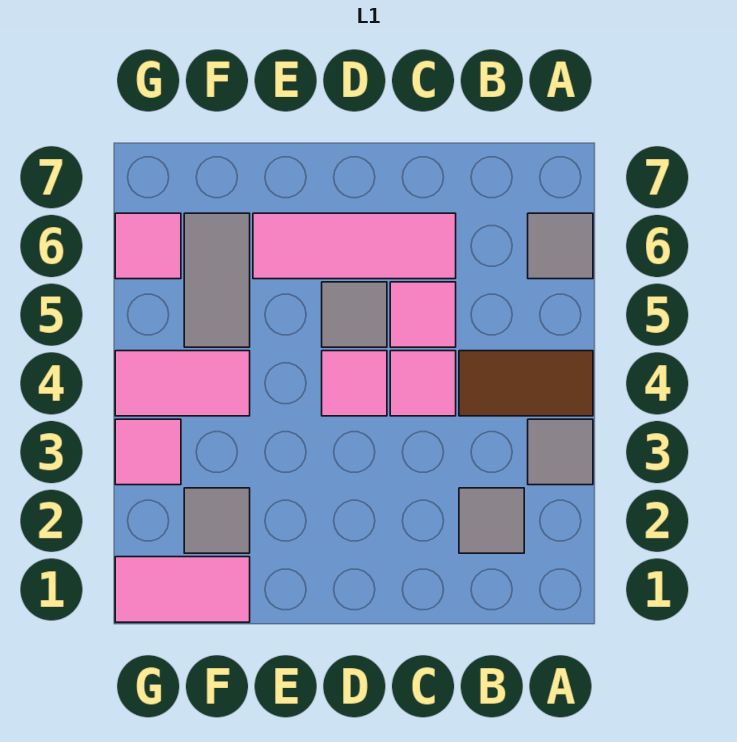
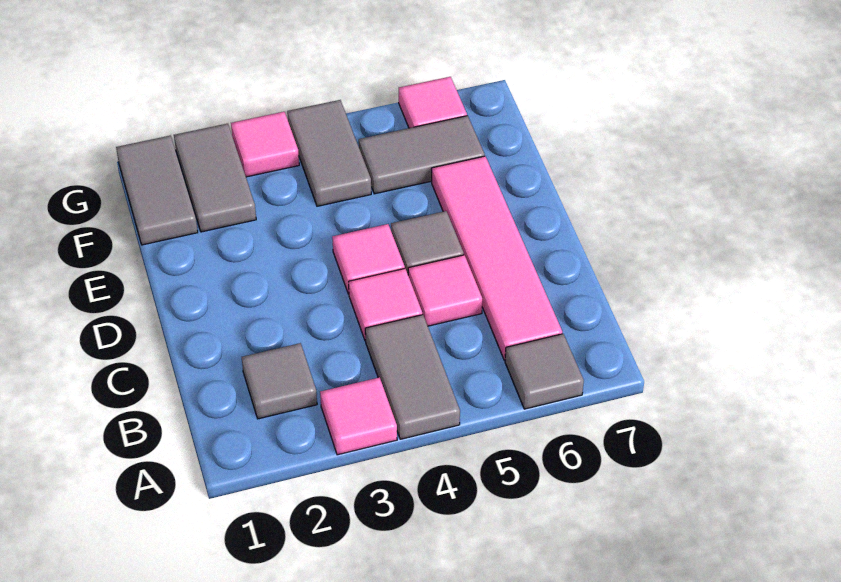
grey 1x1 tile [528,419,593,485] -> pink 1x1 tile [320,377,397,455]
brown 1x2 tile [459,351,593,416] -> grey 1x2 tile [365,315,460,439]
pink 1x3 tile [253,213,456,279] -> pink 1x4 tile [432,156,562,360]
pink 1x2 tile [115,557,250,622] -> grey 1x2 tile [116,135,198,245]
grey 1x1 tile [184,488,250,553] -> grey 1x2 tile [174,124,256,232]
pink 1x2 tile [115,351,250,416] -> grey 1x2 tile [287,100,371,206]

